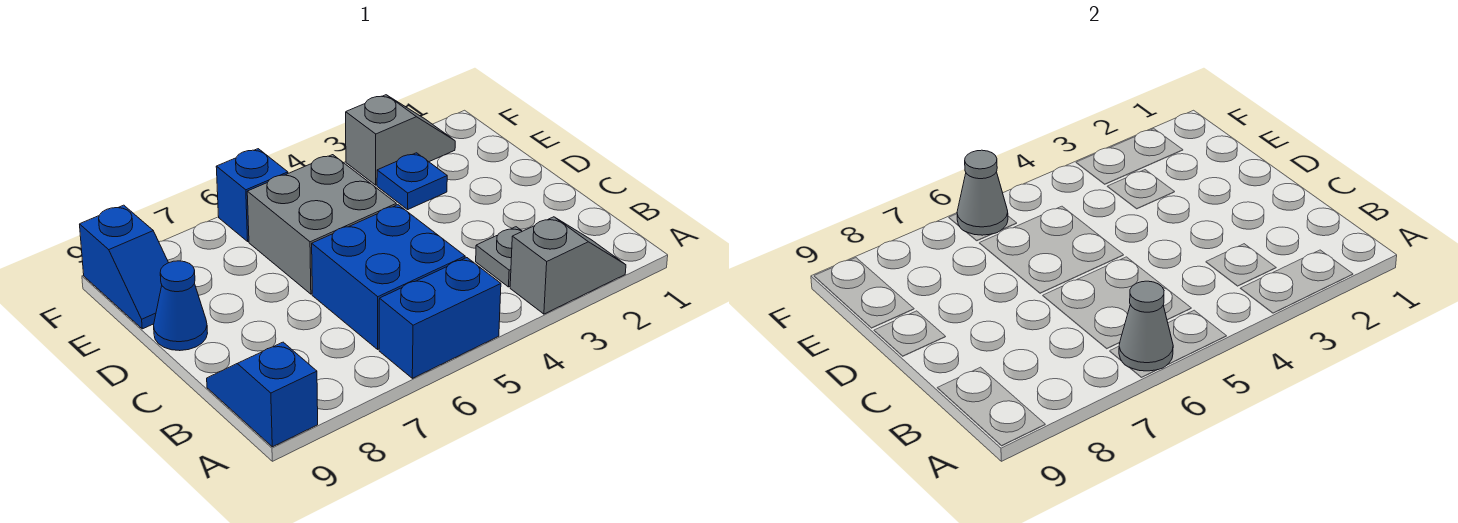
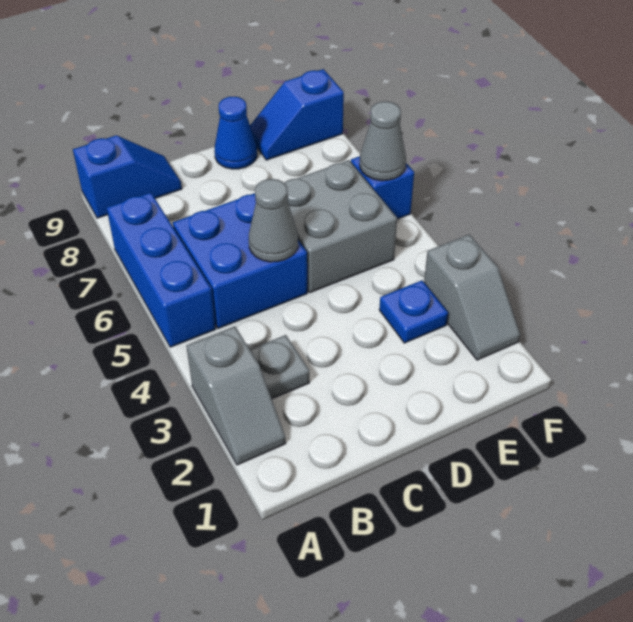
blue 1x2 brick [379,258,501,378] -> blue 1x3 brick [107,192,216,347]
grey 1x1 cone [1119,281,1173,371] -> grey 1x1 cone moved to [249,179,298,262]

